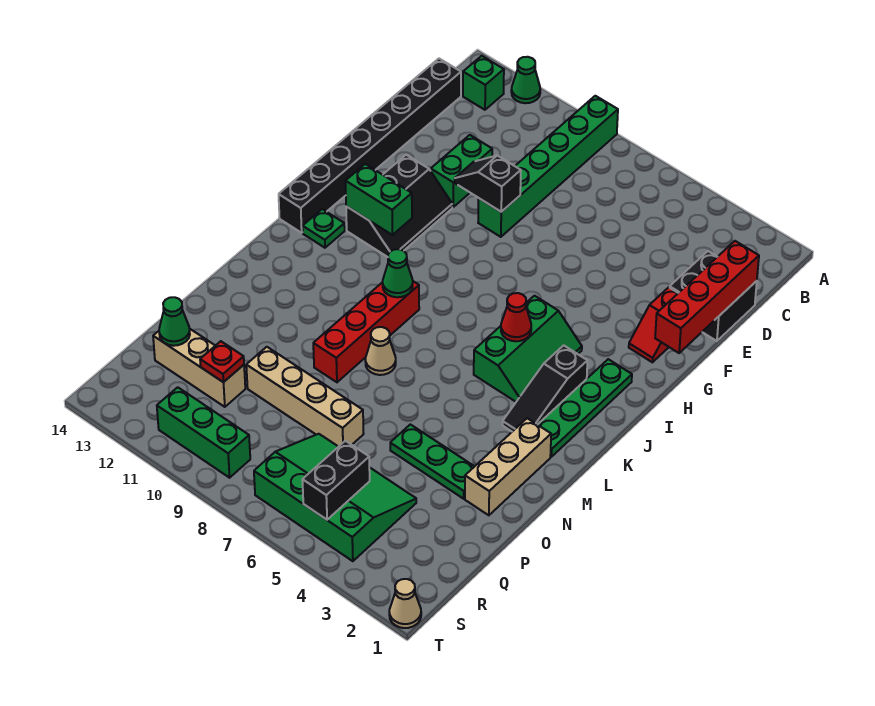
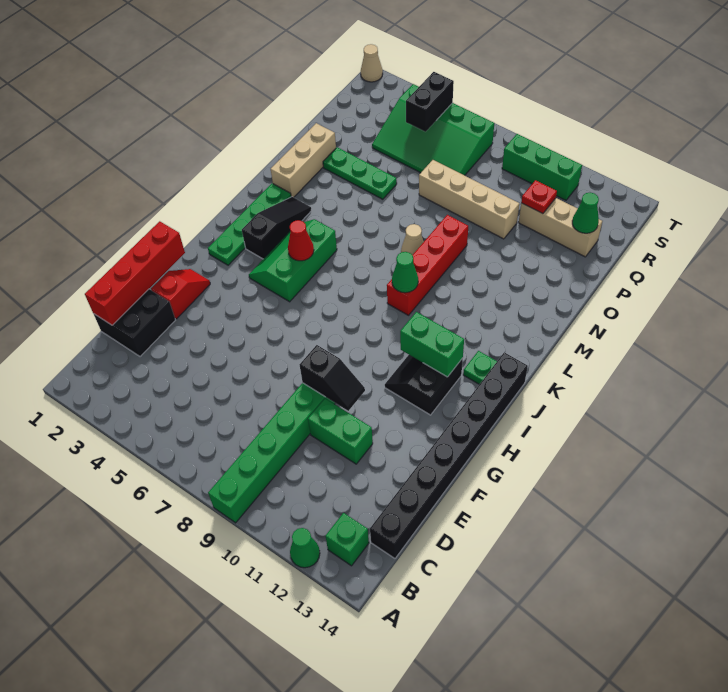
green 1x2 brick [431,135,492,207] -> green 1x2 brick turned to [308,399,373,464]
black 2x3 slope [346,155,452,257] -> black 2x2 slope [385,355,463,415]

